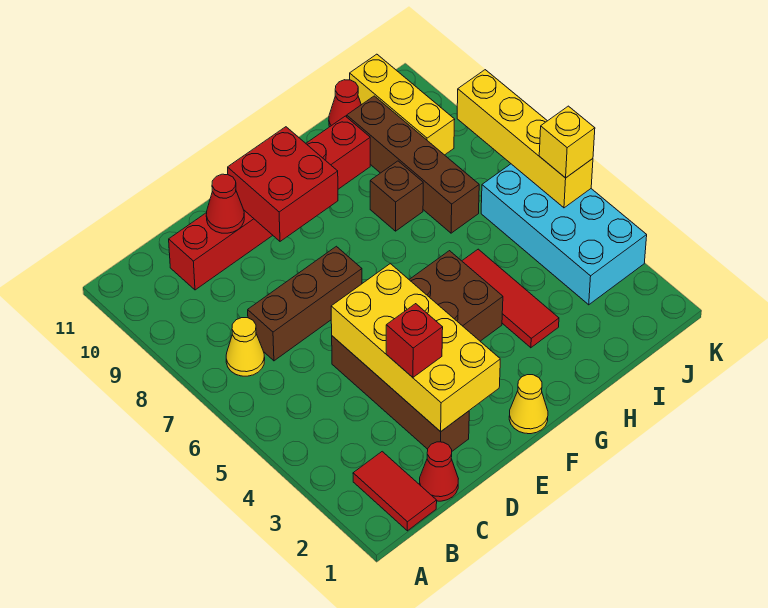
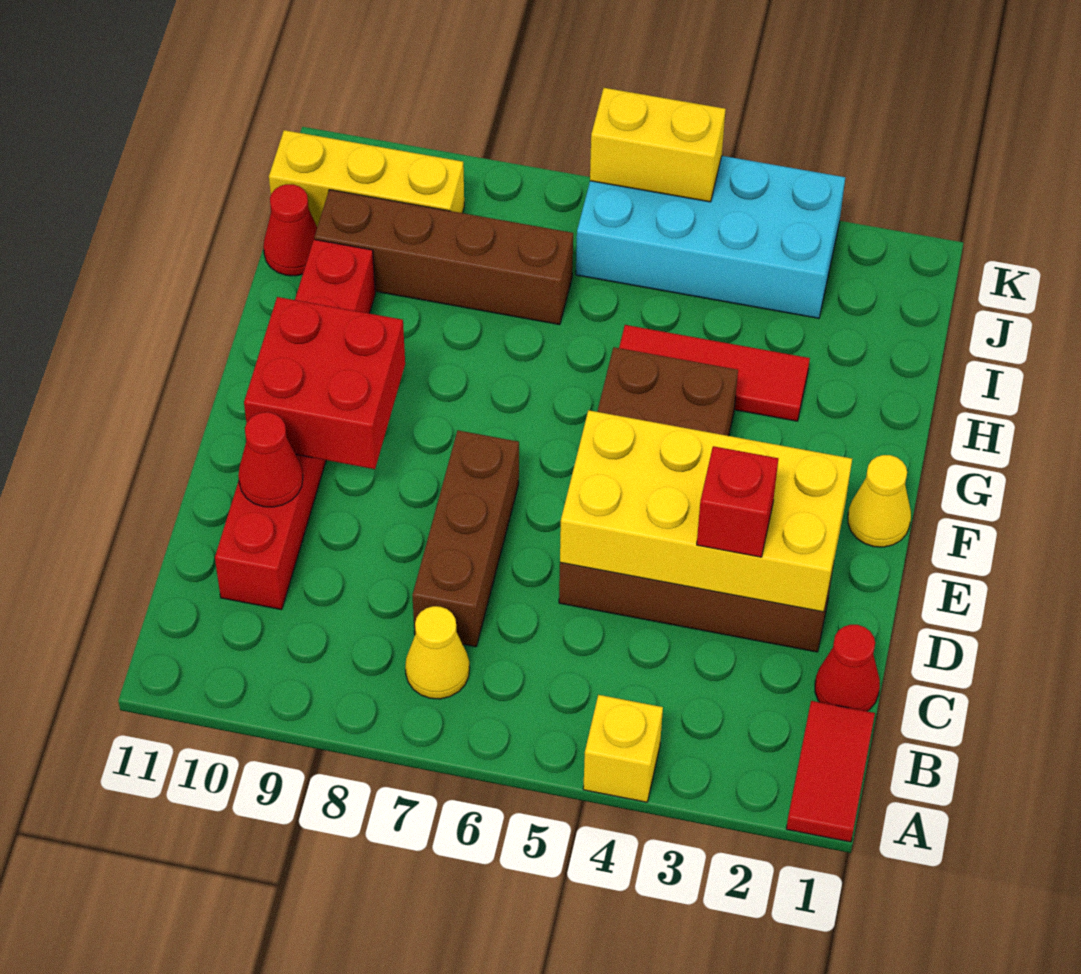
red 1x2 tile [353,452,437,531] -> red 1x2 tile turned to [786,701,875,842]
brown 1x1 brick [370,161,423,231] -> none
yellow 1x4 brick [457,70,593,208] -> yellow 1x2 brick [590,88,726,202]
yellow 1x1 brick [539,106,595,178] -> yellow 1x1 brick moved to [583,695,663,802]

